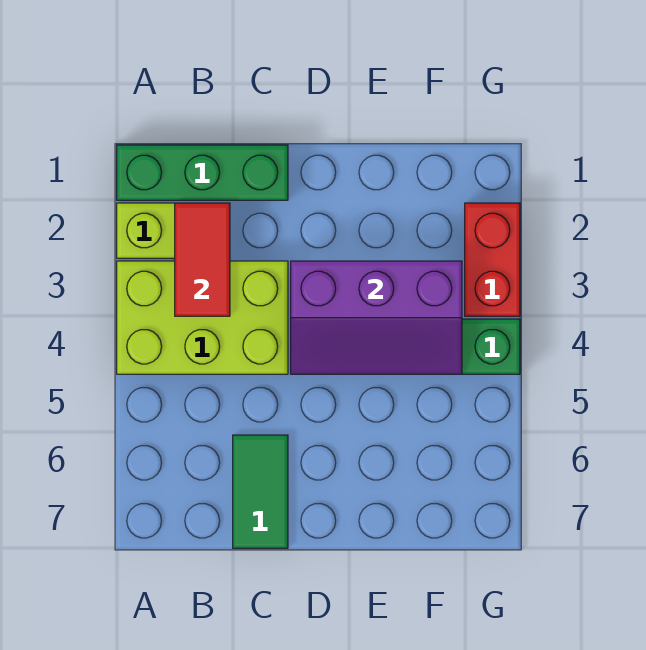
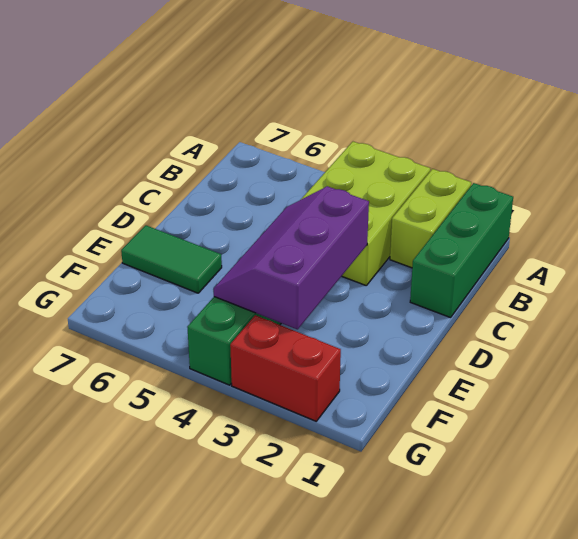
red 1x2 tile [175,203,230,316] -> none
green 1x2 tile [233,435,288,548] -> green 1x2 tile moved to [121,225,222,293]

